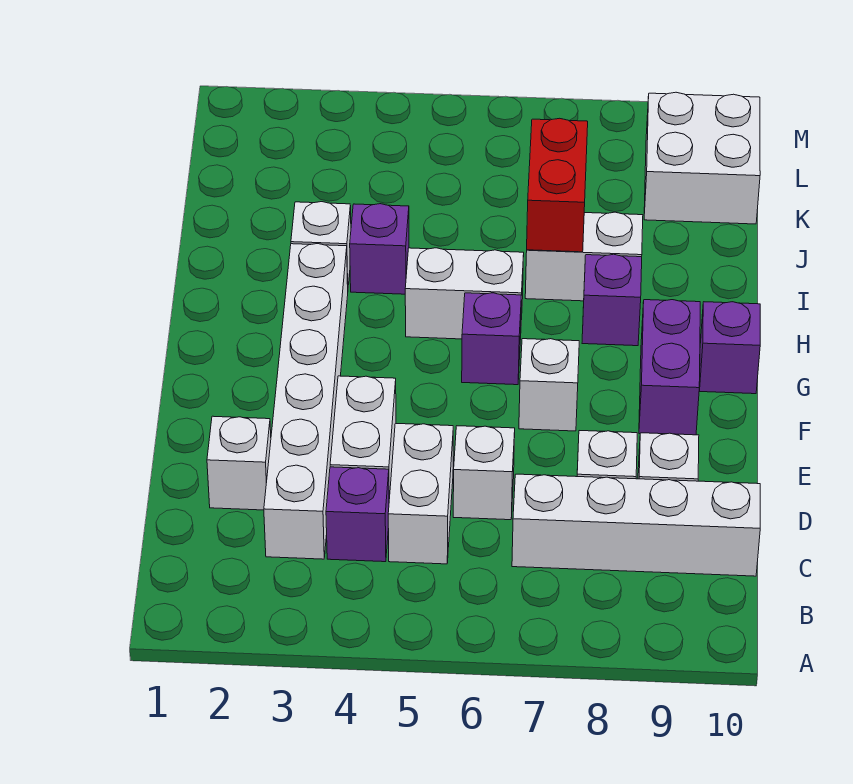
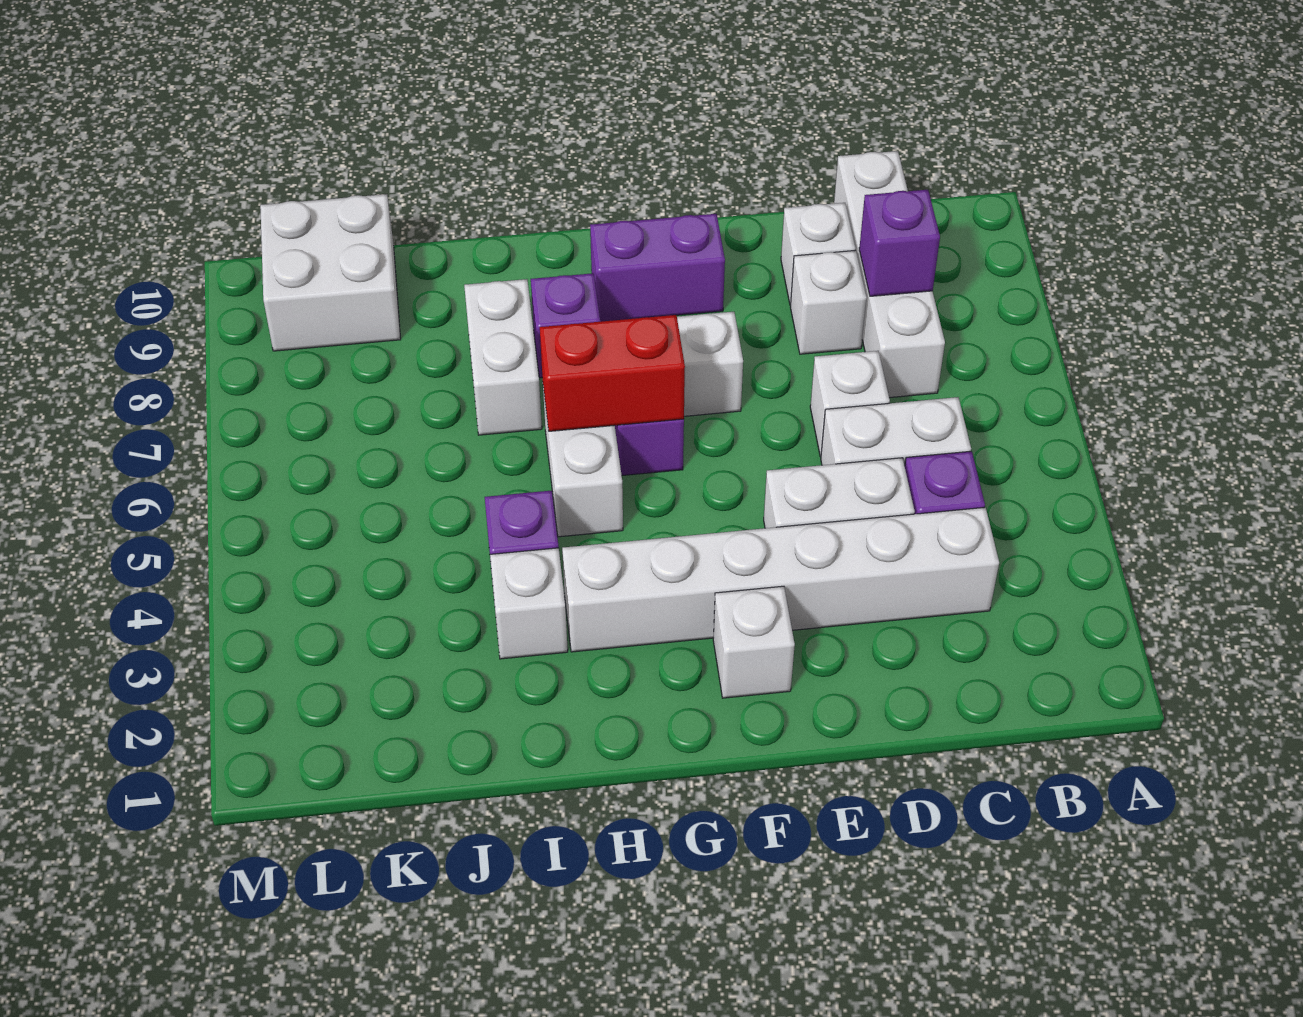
white 1x1 brick [207,416,271,510] -> white 1x1 brick moved to [713,586,795,698]
purple 1x1 brick [700,302,760,394] -> purple 1x1 brick moved to [859,190,940,296]
red 1x2 brick [527,118,588,252] -> red 1x2 brick moved to [540,315,685,431]

